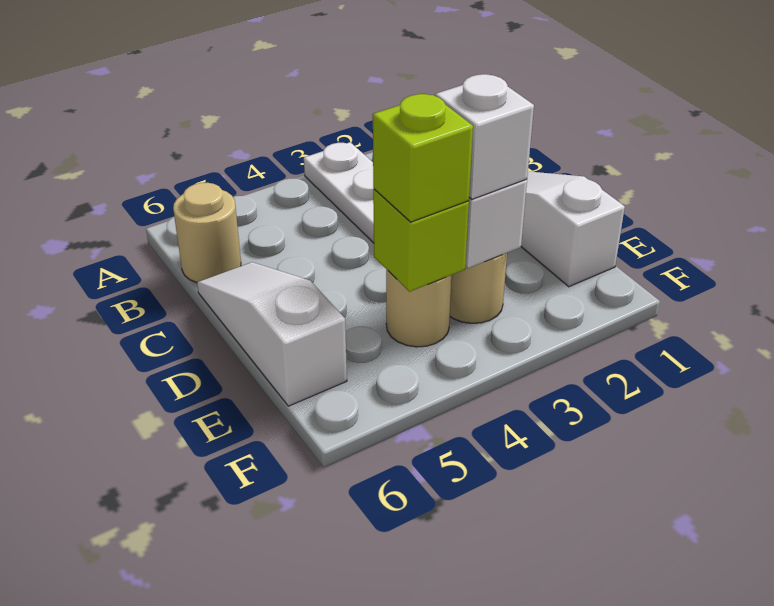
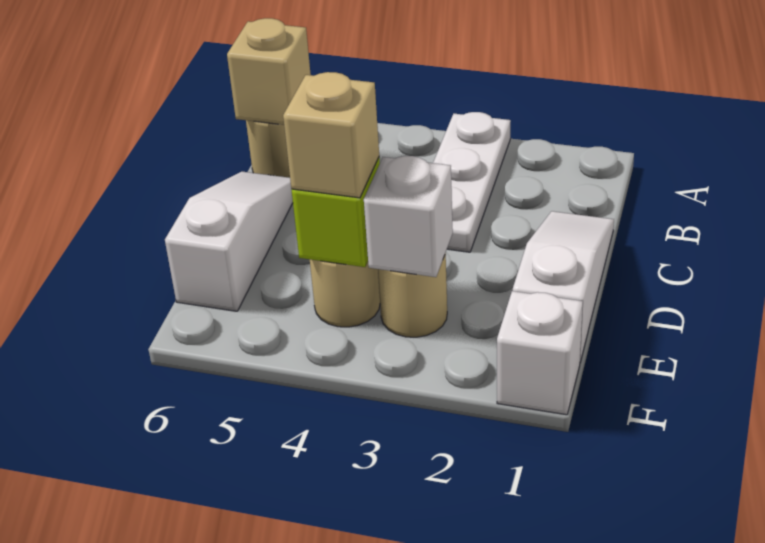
none -> tan 1x1 brick [227,18,311,125]
white 1x1 brick [435,74,534,199] -> white 1x1 brick moved to [497,291,583,415]
lime 1x1 brick [373,94,473,222] -> tan 1x1 brick [283,72,379,198]

